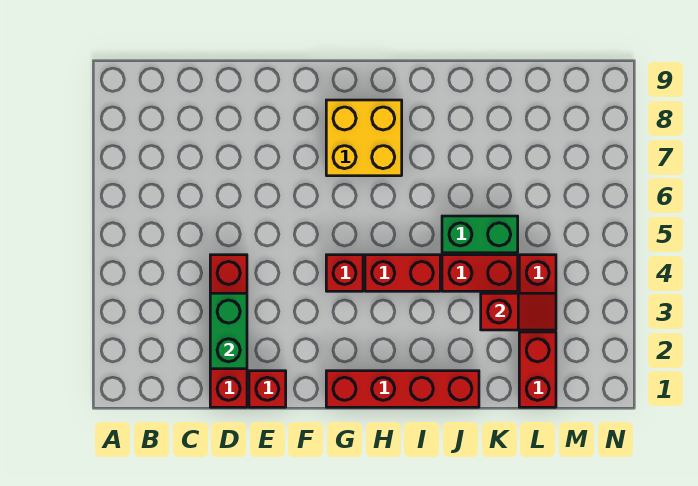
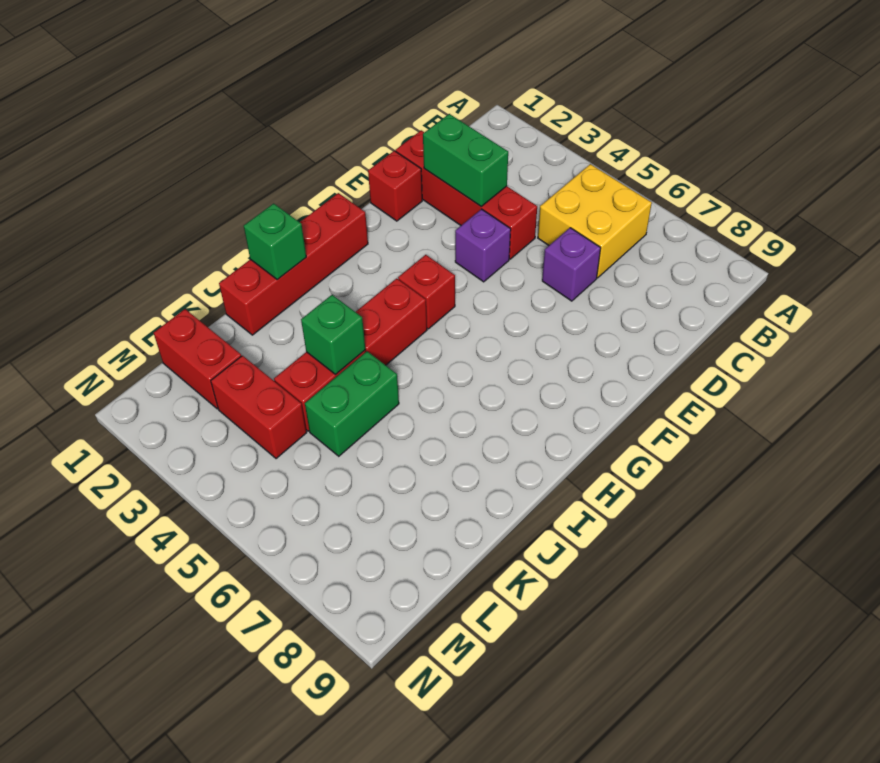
none -> purple 1x1 brick [542,228,601,301]
none -> purple 1x1 brick [455,209,511,282]
yellow 2x2 brick [326,100,402,176] -> yellow 2x2 brick moved to [538,164,652,278]
none -> green 1x1 brick [244,203,306,280]
none -> green 1x1 brick [301,295,365,374]
red 1x2 slope [481,293,556,330] -> none

